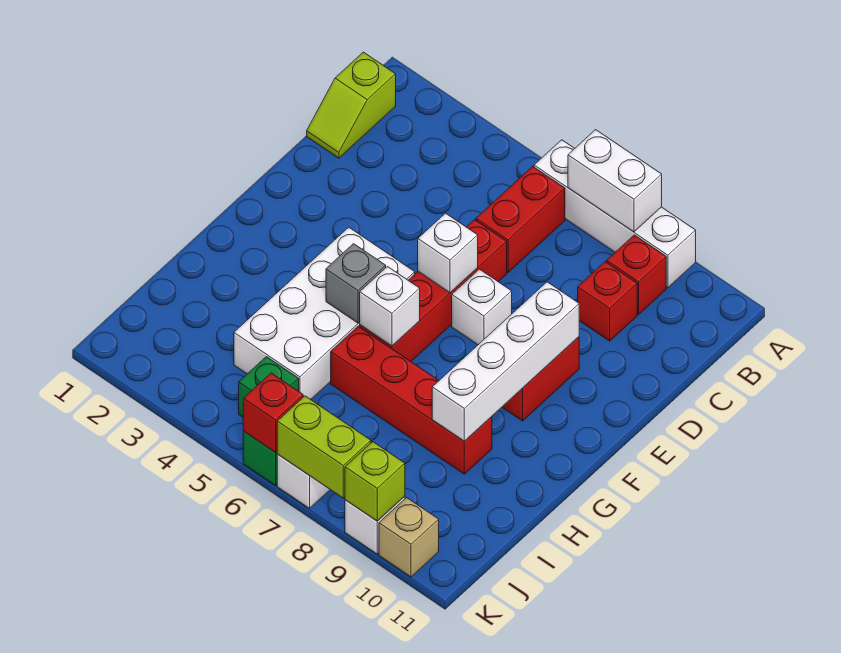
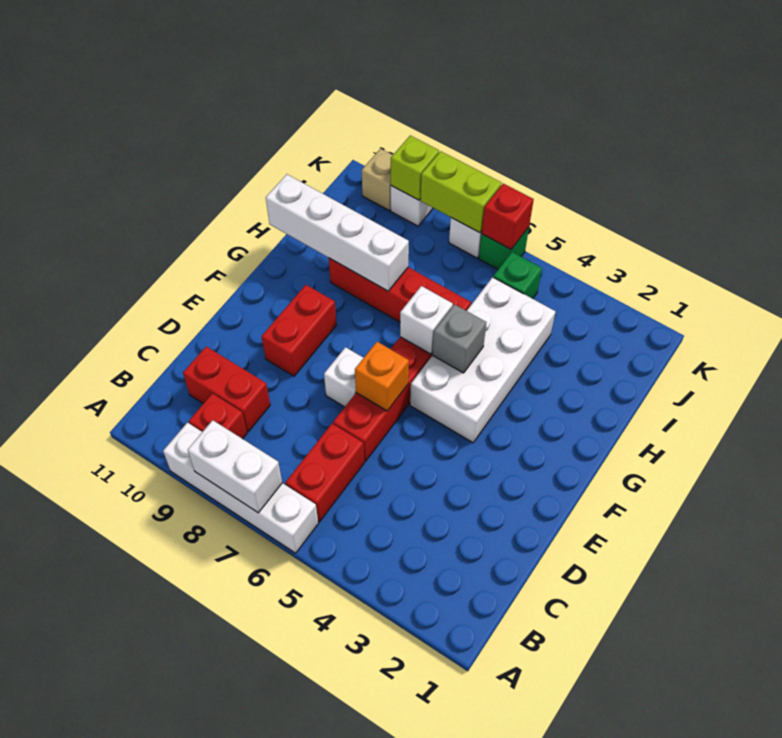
lime 1x2 slope [307,52,396,158] -> none
red 1x1 brick [578,262,637,341] -> red 1x2 brick [183,347,270,432]
white 1x1 brick [418,213,478,293] -> orange 1x1 brick [355,342,409,411]
white 1x4 brick [432,282,579,441] -> white 1x4 brick turned to [266,174,409,291]

